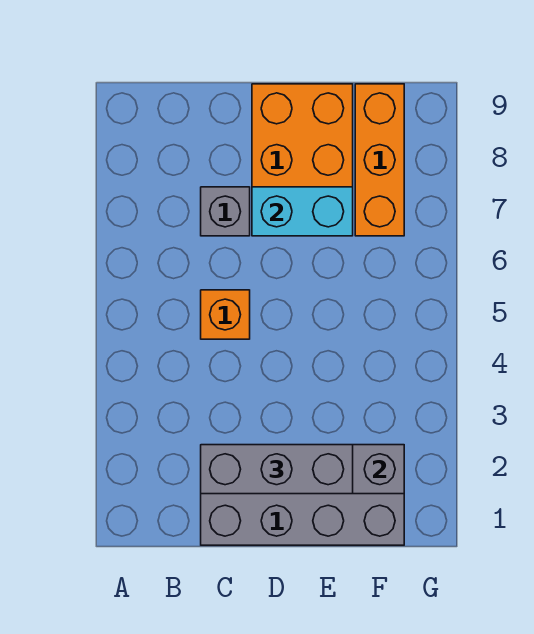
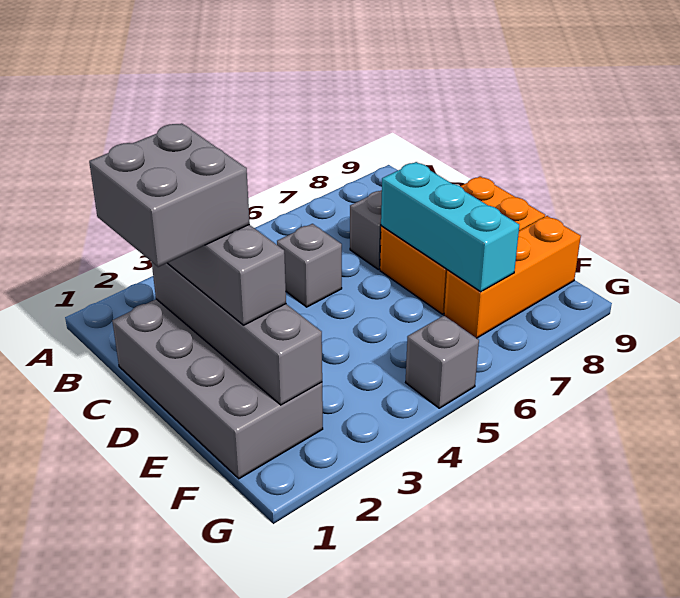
none -> grey 2x2 brick [89,124,250,267]
orange 1x1 brick [201,290,250,339] -> grey 1x1 brick [277,224,342,307]
cyan 1x2 brick [252,187,353,236] -> cyan 1x3 brick [381,162,519,292]
none -> grey 1x1 brick [406,316,479,408]

